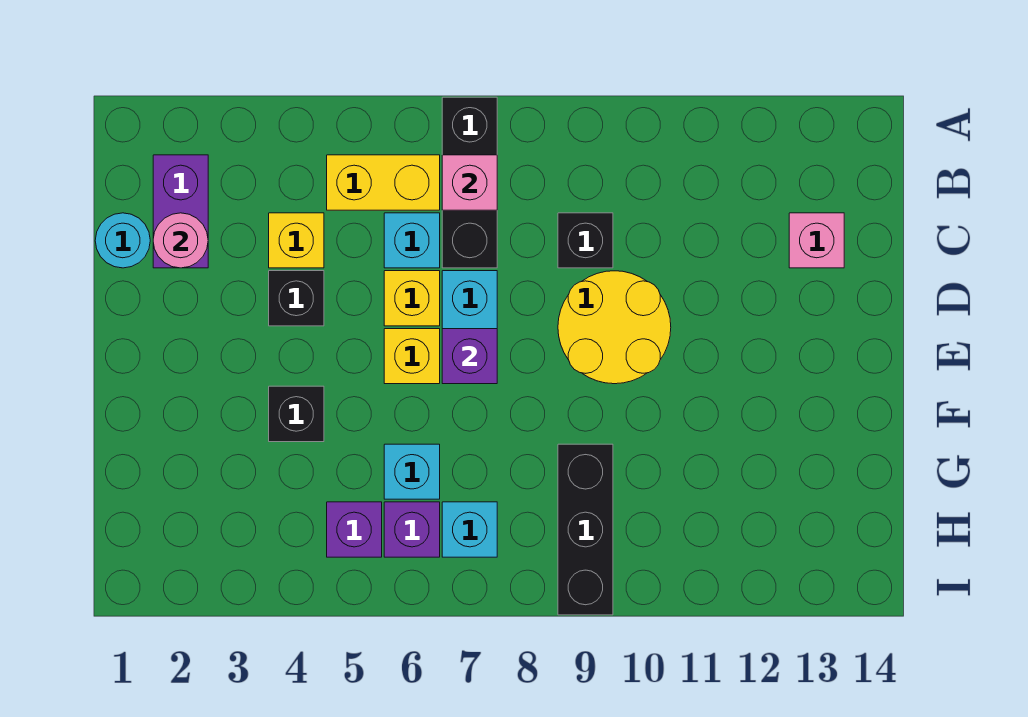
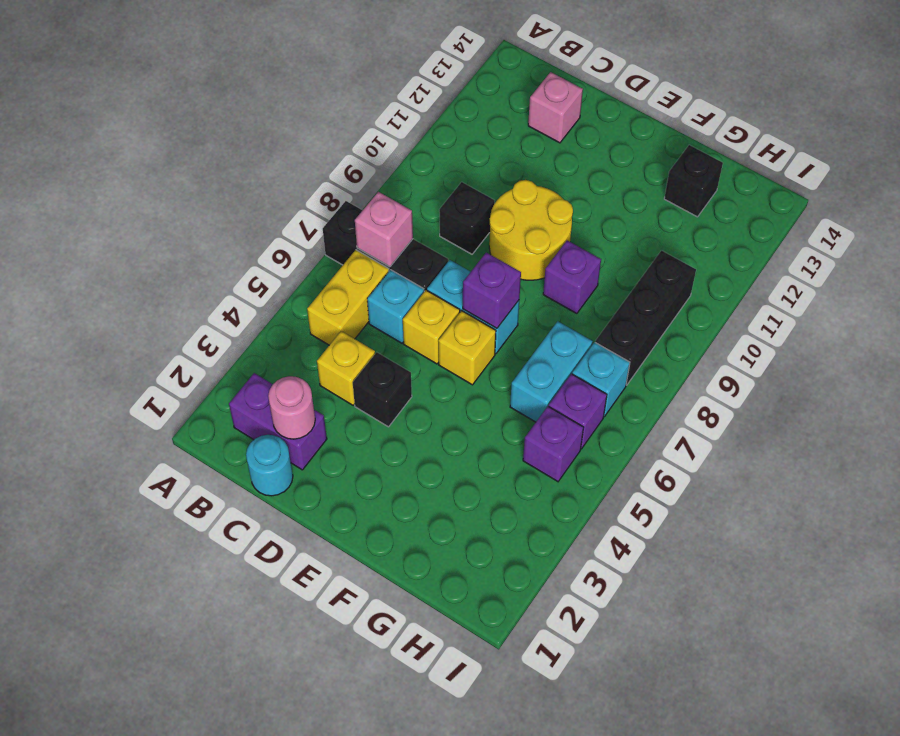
black 1x1 brick [269,386,324,442] -> black 1x1 brick moved to [664,145,723,217]
none -> purple 1x1 brick [543,240,601,314]
cyan 1x1 brick [384,444,440,499] -> cyan 1x2 brick [510,321,593,422]
black 1x3 brick [558,444,613,615] -> black 1x3 brick turned to [595,250,696,385]

